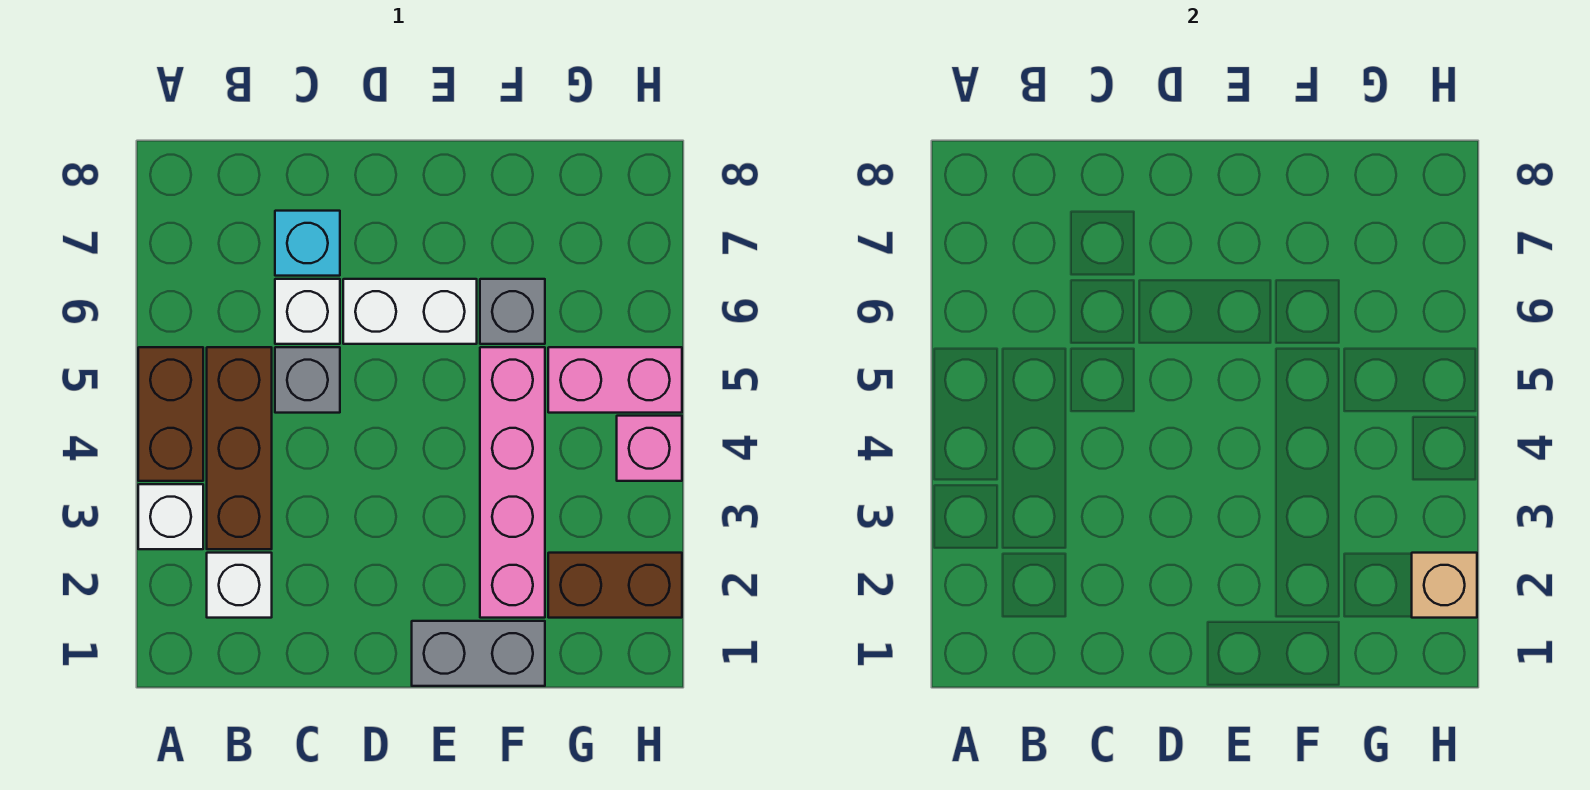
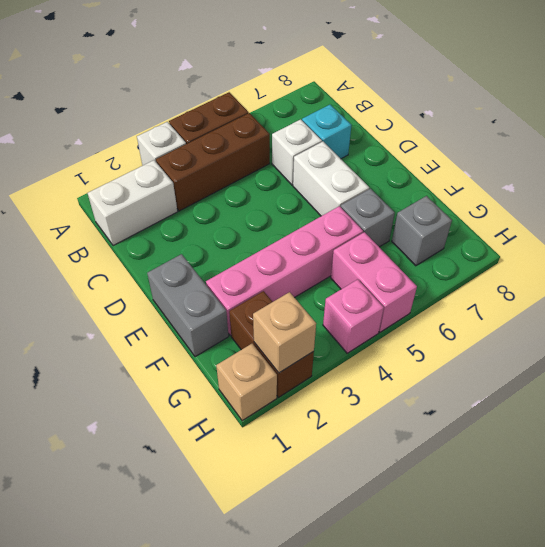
white 1x1 brick [207,553,272,618] -> white 1x2 brick [88,160,178,246]
grey 1x1 brick [275,347,340,413] -> grey 1x1 brick moved to [392,196,452,266]
none -> tan 1x1 brick [216,344,277,421]

